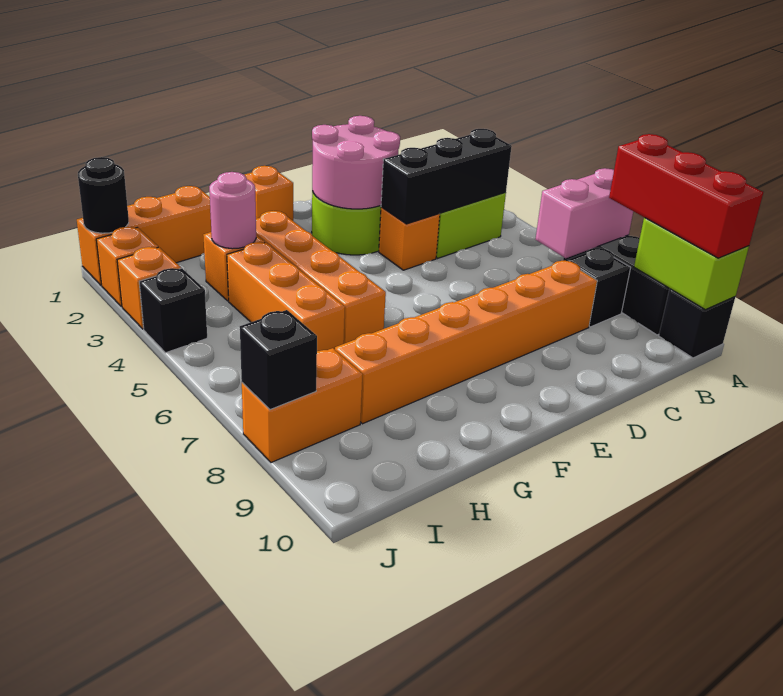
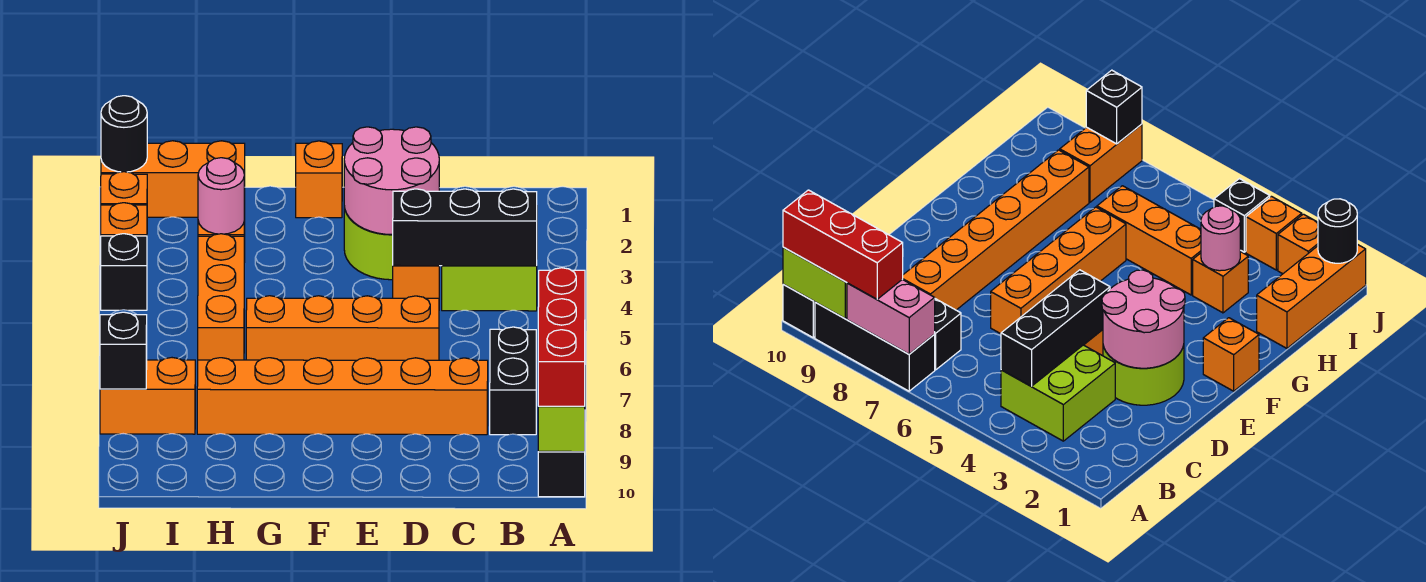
pink 1x2 brick [535,168,633,258] -> pink 1x2 brick turned to [847,280,935,354]
black 1x1 brick [567,248,631,327] -> black 1x2 brick [490,327,536,435]
orange 1x4 brick [256,211,386,344] -> orange 1x4 brick turned to [246,296,439,360]

